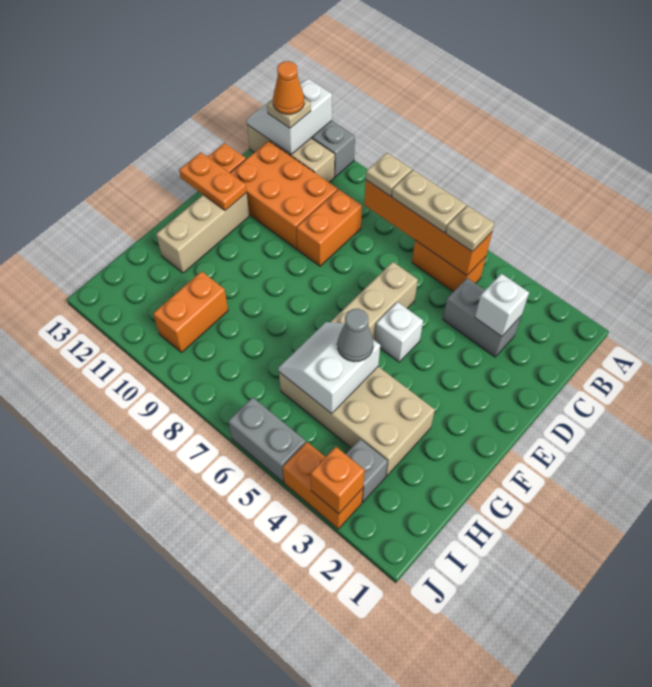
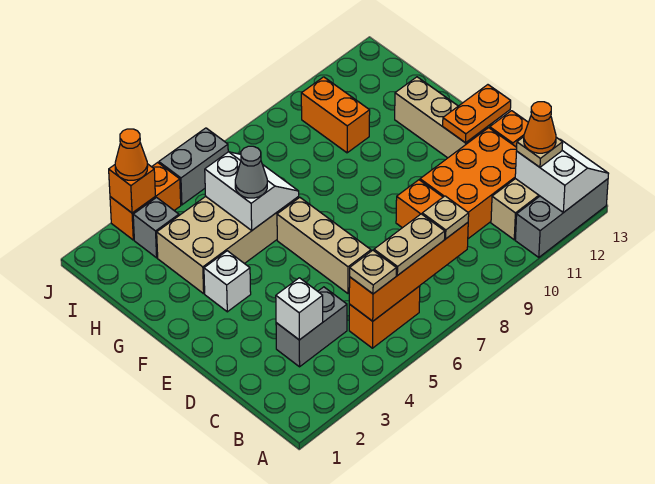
white 1x1 brick [375,302,423,362] -> white 1x1 brick moved to [204,251,251,312]
none -> orange 1x1 cone [115,129,148,180]

